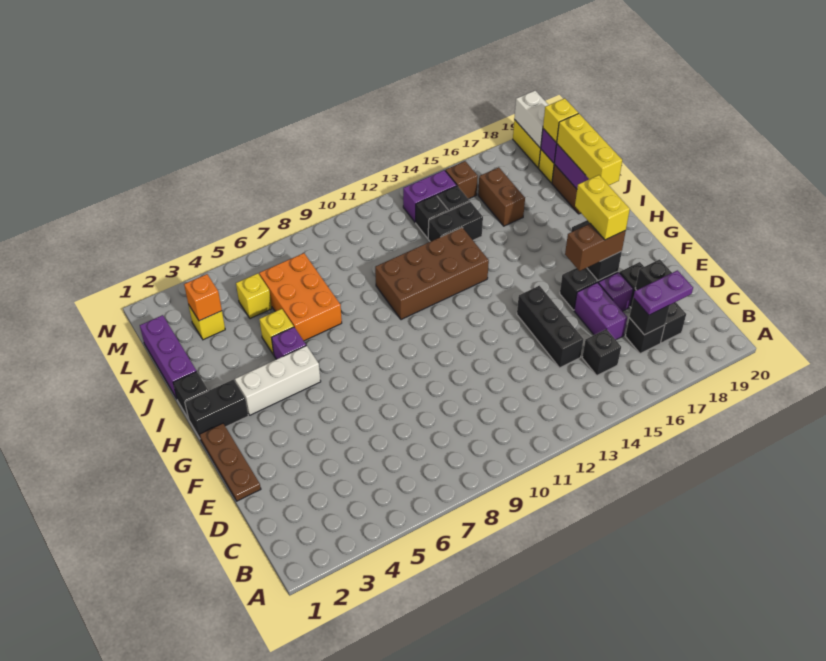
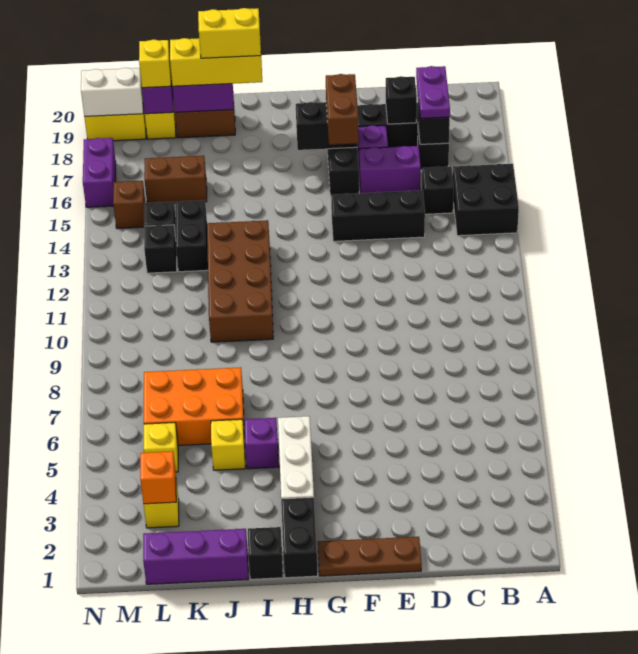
none -> black 2x2 brick [453,164,519,236]
yellow 1x2 brick [575,175,630,240] -> yellow 1x2 brick moved to [198,8,261,58]
purple 1x2 brick [403,170,457,223] -> purple 1x2 brick moved to [83,138,116,207]

